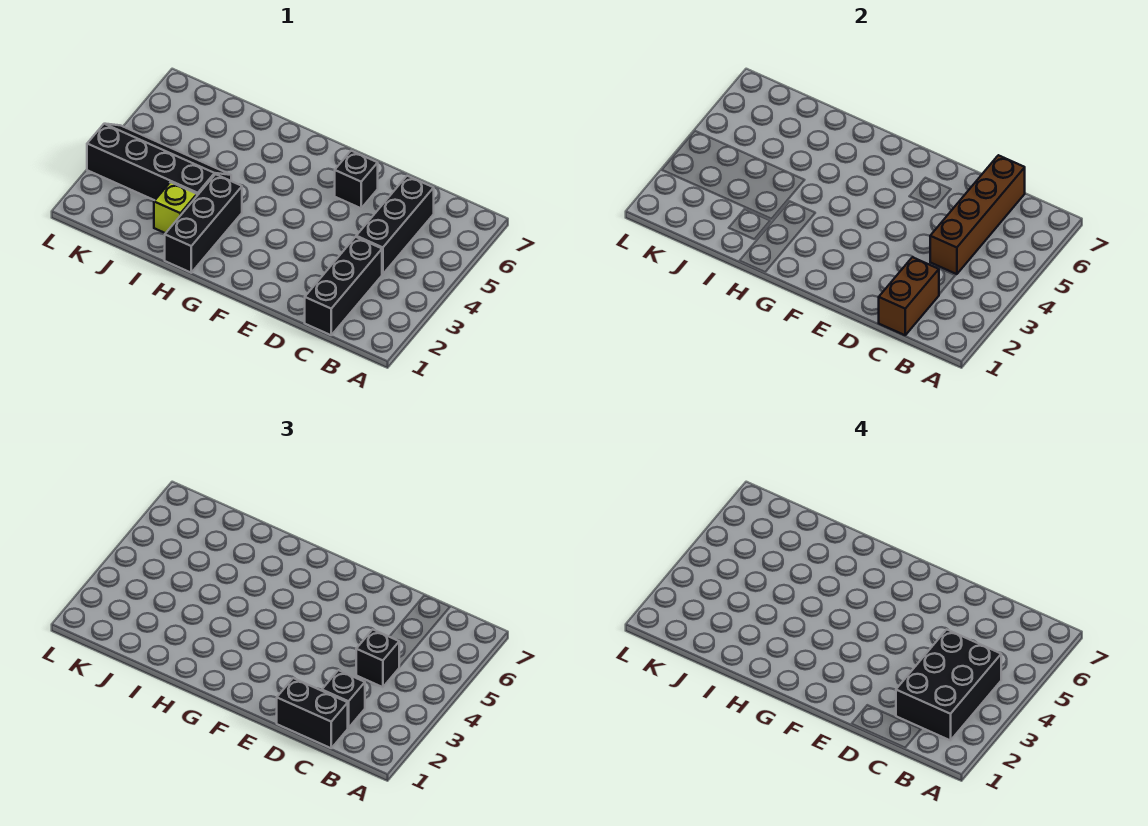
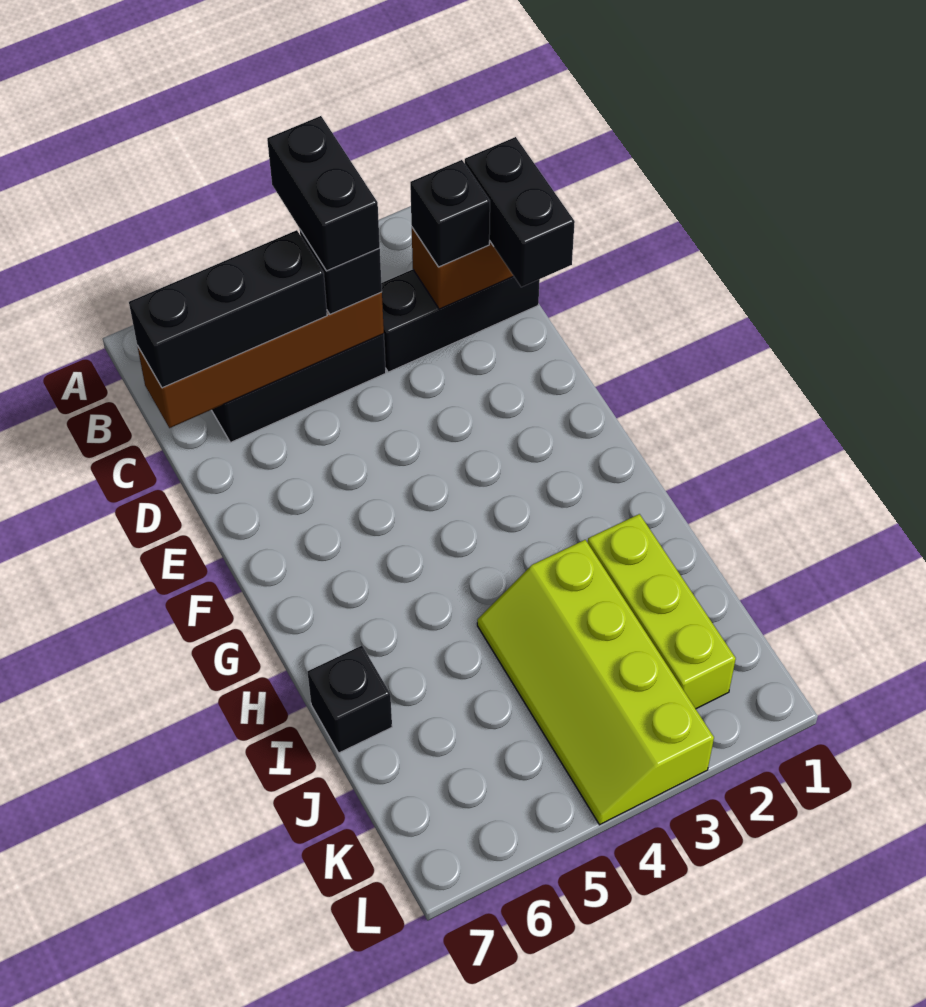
black 2x3 brick [896,630,1001,740] -> black 1x2 brick [267,116,380,271]
black 1x1 brick [335,151,378,208] -> black 1x1 brick moved to [307,646,392,753]
black 1x3 brick [165,174,242,273] -> black 1x3 brick moved to [129,230,327,388]
lime 1x1 brick [154,182,197,233] -> lime 1x3 brick [588,514,736,709]
black 2x4 slope [87,124,231,200] -> lime 2x4 slope [477,540,714,825]

